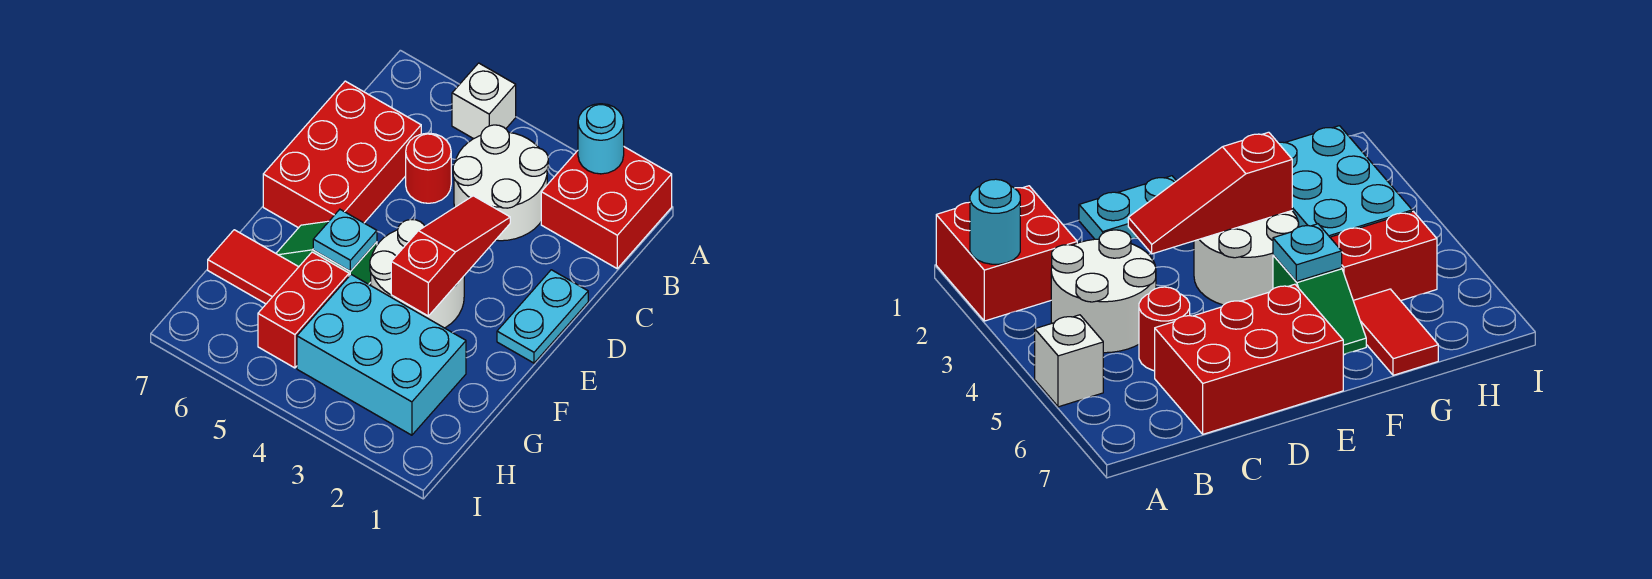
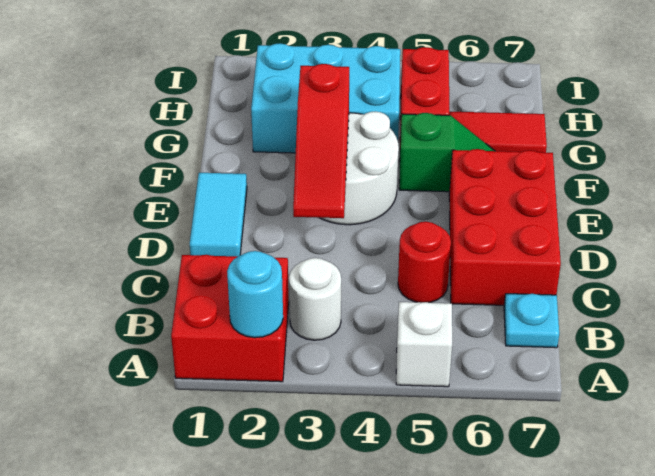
white 2x2 round brick [453,125,548,241] -> white 1x1 round brick [289,258,341,340]
cyan 1x2 plate [497,270,588,363] -> cyan 1x2 tile [190,173,247,257]
cyan 1x1 plate [313,209,377,271] -> cyan 1x1 plate moved to [504,294,559,348]

